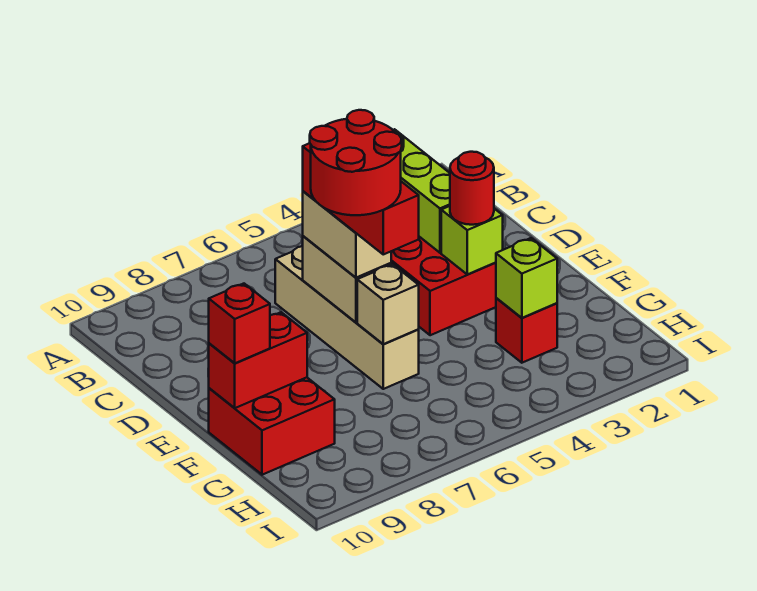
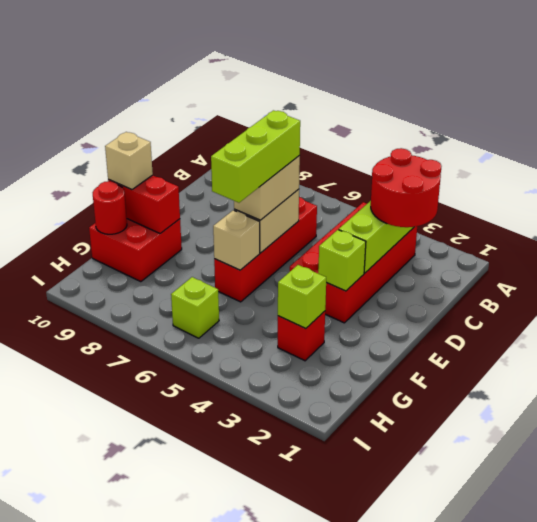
tan 1x4 brick [275,246,419,389] -> red 1x4 brick [214,197,317,302]
red 1x3 brick [303,143,419,254] -> lime 1x3 brick [211,110,300,203]
red 1x1 round brick [450,152,494,225] -> red 1x1 round brick moved to [93,181,127,234]
red 2x2 round brick [310,110,402,215] -> red 2x2 round brick moved to [371,148,441,227]
red 1x1 brick [209,284,270,363] -> tan 1x1 brick [105,132,153,190]
none -> lime 1x1 brick [171,277,219,338]

